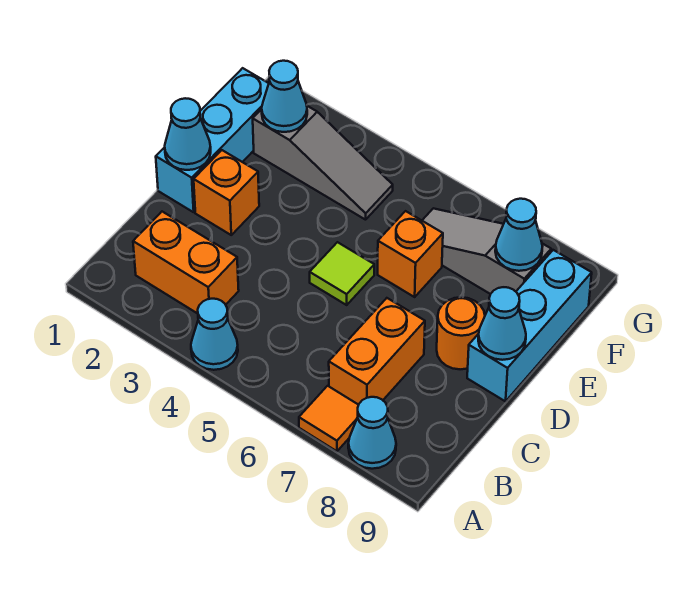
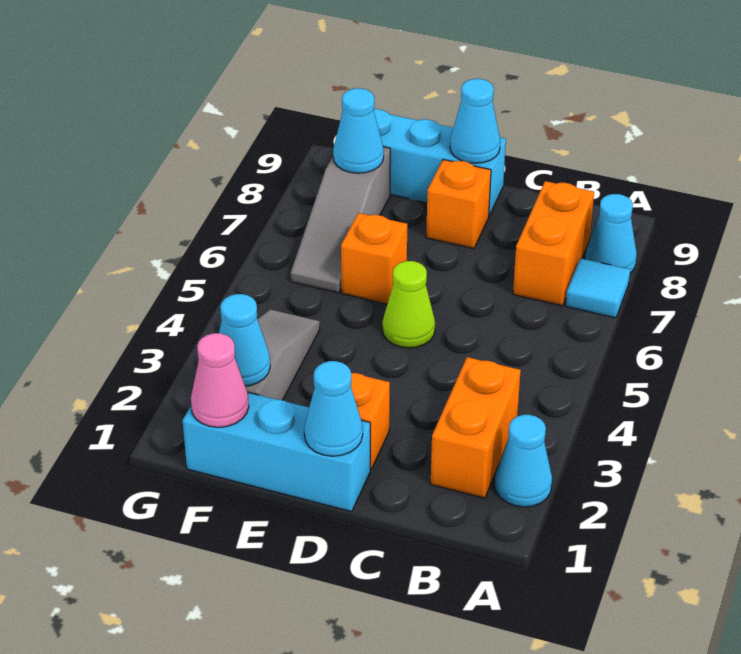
cyan 1x1 cone [191,299,238,370] -> cyan 1x1 cone moved to [495,415,552,507]
orange 1x1 tile [299,386,358,451] -> cyan 1x1 tile [566,258,630,318]
orange 1x2 brick [329,298,425,405] -> orange 1x2 brick turned to [513,181,594,306]
lime 1x1 tile [310,242,374,305] -> lime 1x1 cone [382,261,435,348]
orange 1x1 round brick [437,297,485,369] -> orange 1x1 brick [426,160,491,249]
none -> pink 1x1 cone [191,333,249,427]

